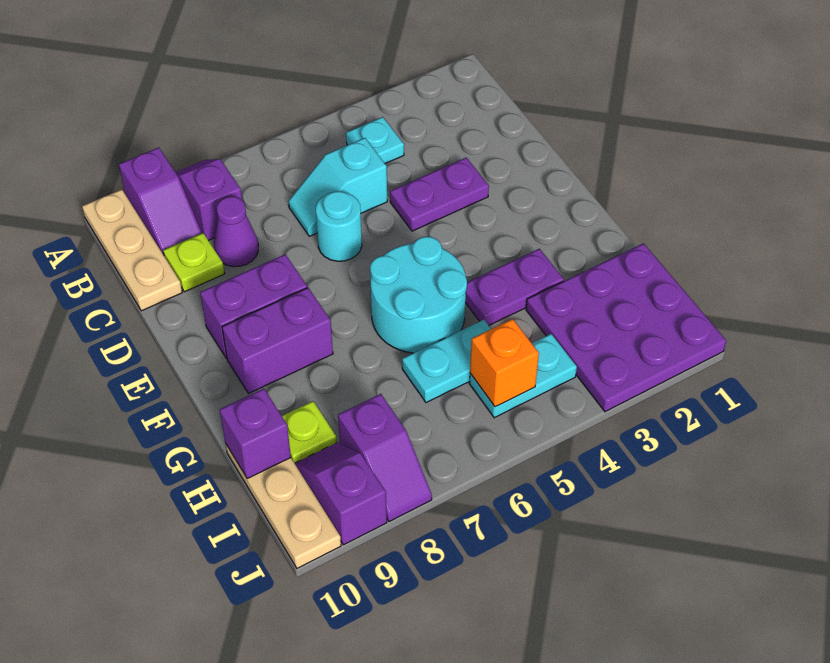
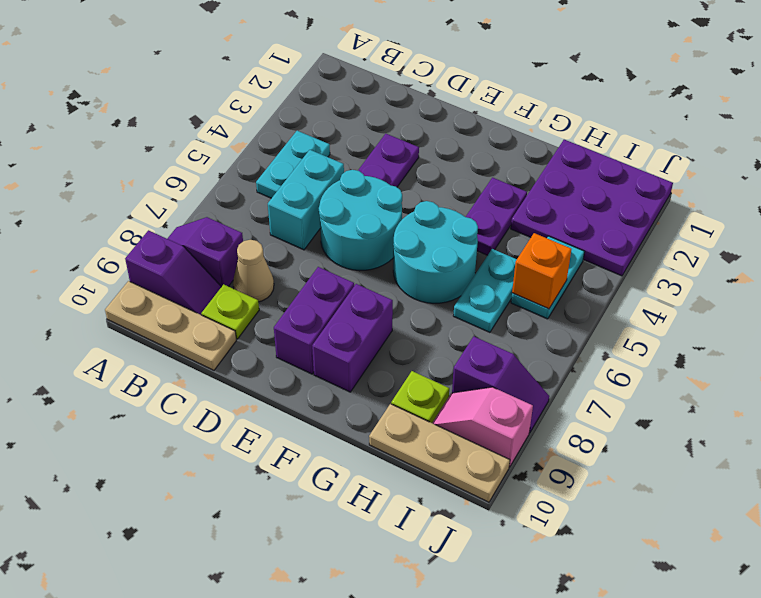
cyan 1x1 plate [346,117,404,164] -> cyan 1x2 plate [256,131,330,198]
cyan 1x2 slope [288,138,387,236] -> cyan 1x2 brick [268,150,344,250]
purple 1x1 cone [214,197,258,267] -> tan 1x1 cone [233,240,274,302]
cyan 1x1 round brick [316,191,362,261] -> cyan 2x2 round brick [319,170,402,271]
purple 1x1 brick [220,389,291,479] -> none
purple 1x2 slope [295,442,387,545] -> pink 1x2 slope [432,387,533,467]

